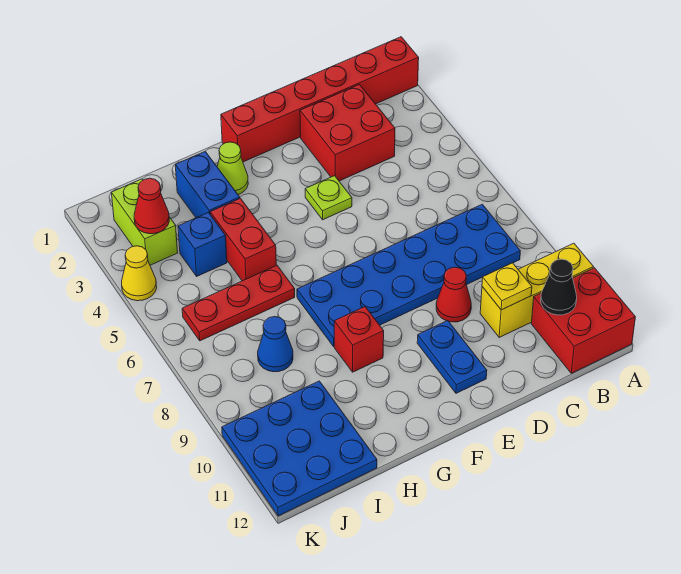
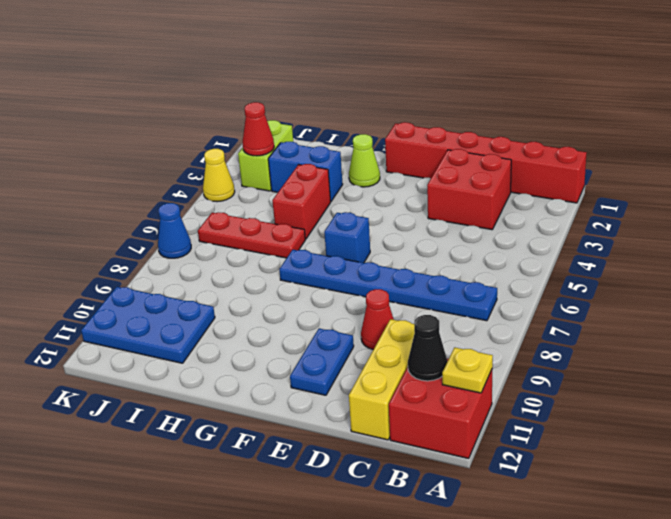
yellow 1x3 brick [480,243,593,337] -> yellow 1x3 brick turned to [349,319,415,440]
blue 2x6 plate [297,204,520,346] -> blue 1x6 plate [279,250,497,321]
yellow 1x1 plate [482,263,532,310] -> yellow 1x1 plate moved to [442,347,493,393]
lime 1x1 plate [305,176,352,220] -> none
red 1x1 brick [334,307,384,372] -> none
blue 1x2 brick [175,151,240,218] -> blue 1x2 brick turned to [268,142,343,201]
blue 1x1 brick [178,213,227,276] -> blue 1x1 brick moved to [324,212,370,263]
blue 1x1 cone [258,317,293,372] -> blue 1x1 cone moved to [158,203,191,258]
blue 3x3 plate [222,381,377,516] -> blue 2x3 plate [81,287,215,363]

